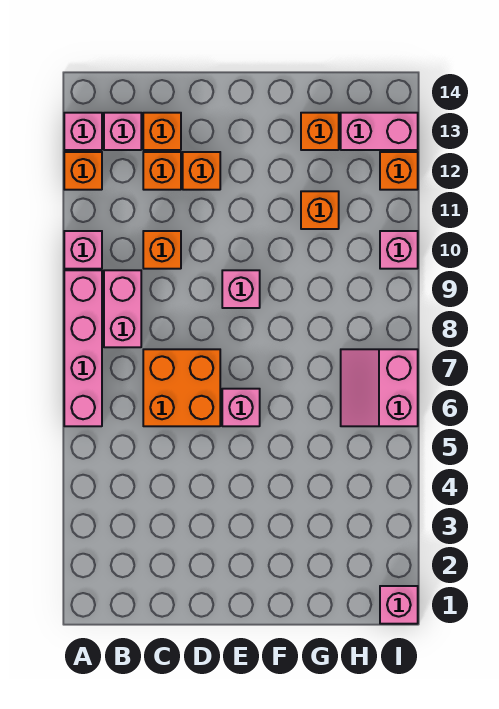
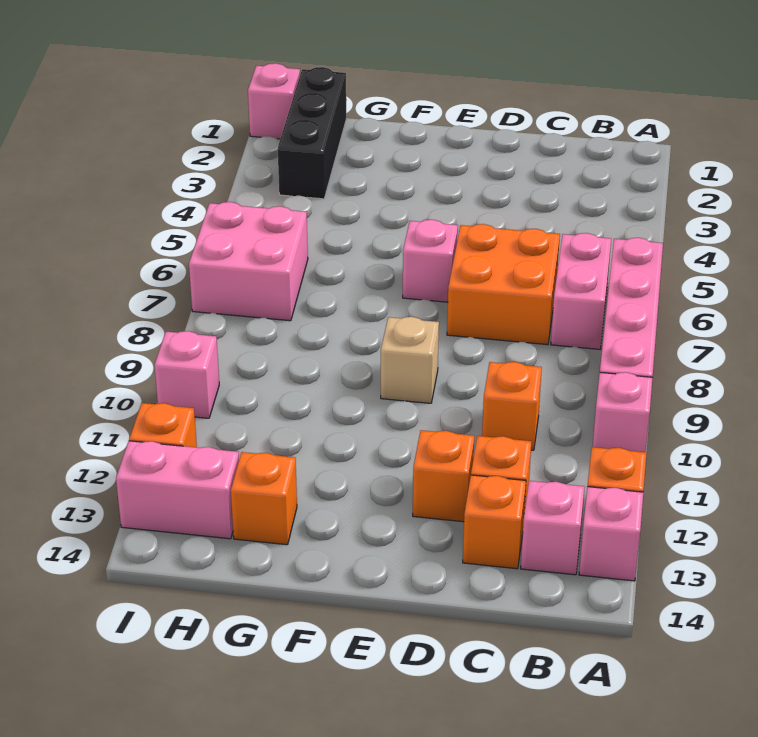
pink 1x2 brick [104,270,141,347] -> pink 1x2 brick moved to [551,233,611,349]
pink 1x1 brick [222,270,260,308] -> tan 1x1 brick [381,317,439,403]
orange 1x1 brick [301,191,339,229] -> none
none -> black 1x3 brick [278,67,346,199]
pink 2x2 slope [341,349,418,426] -> pink 2x2 brick [189,202,308,321]

